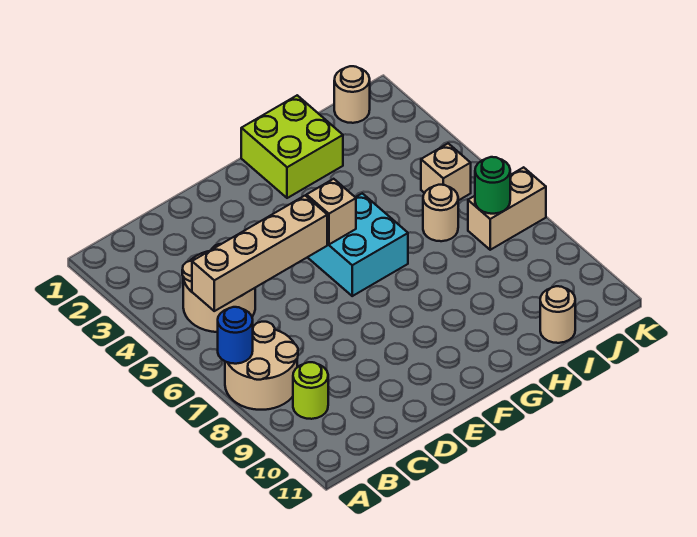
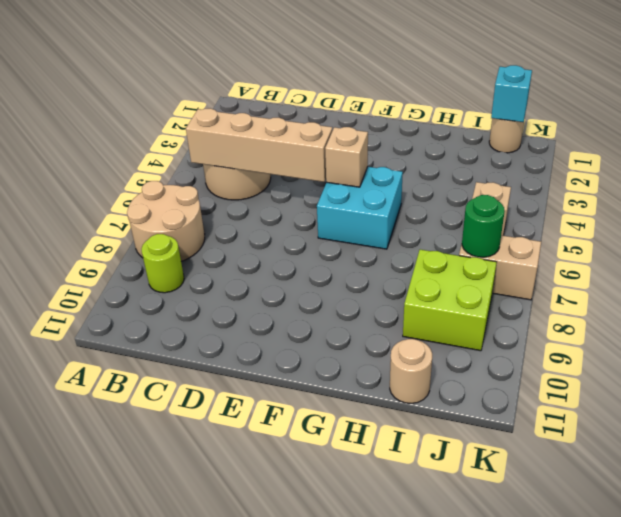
blue 1x1 round brick [218,307,253,364] -> none
lime 2x2 brick [241,95,343,198] -> lime 2x2 brick moved to [403,250,497,351]
tan 1x1 round brick [423,185,458,241] -> none
none -> cyan 1x1 brick [491,65,532,122]

